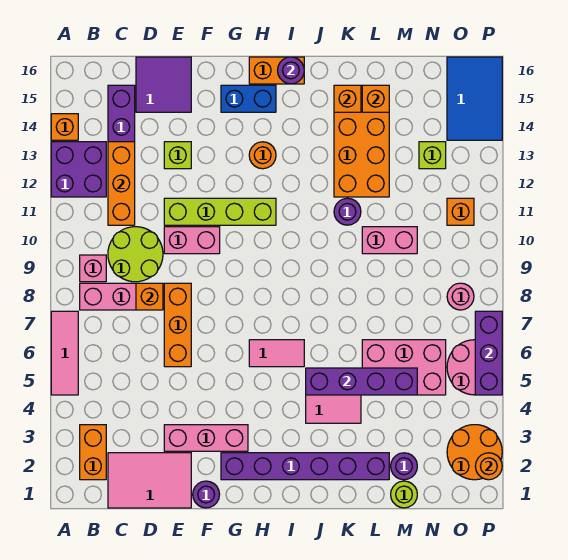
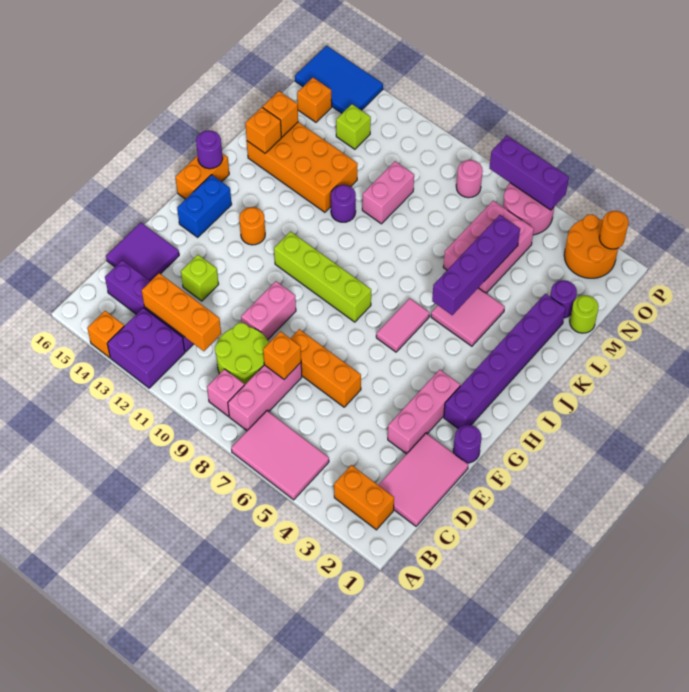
pink 1x3 tile [51,311,78,395] -> pink 2x3 tile [231,411,329,500]
lime 1x4 brick [164,198,276,225] -> lime 1x4 brick turned to [274,232,371,322]
orange 1x1 brick [447,198,474,225] -> orange 1x1 brick moved to [297,78,332,122]

